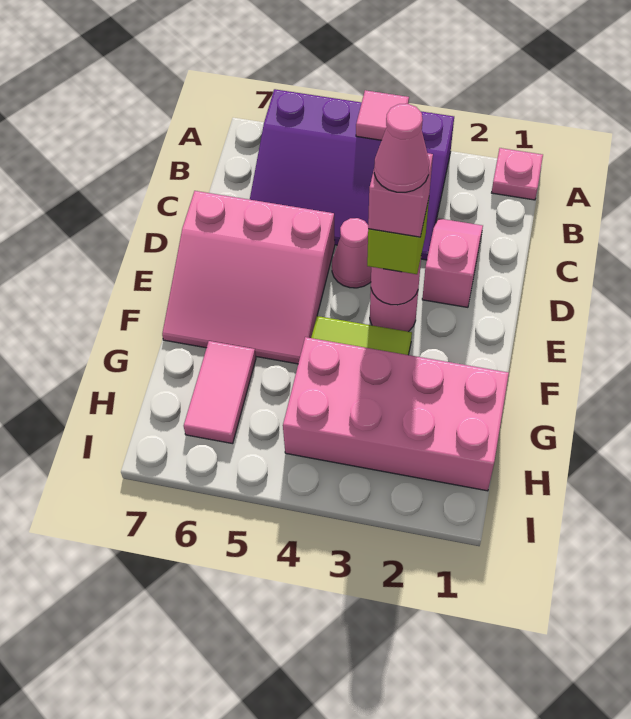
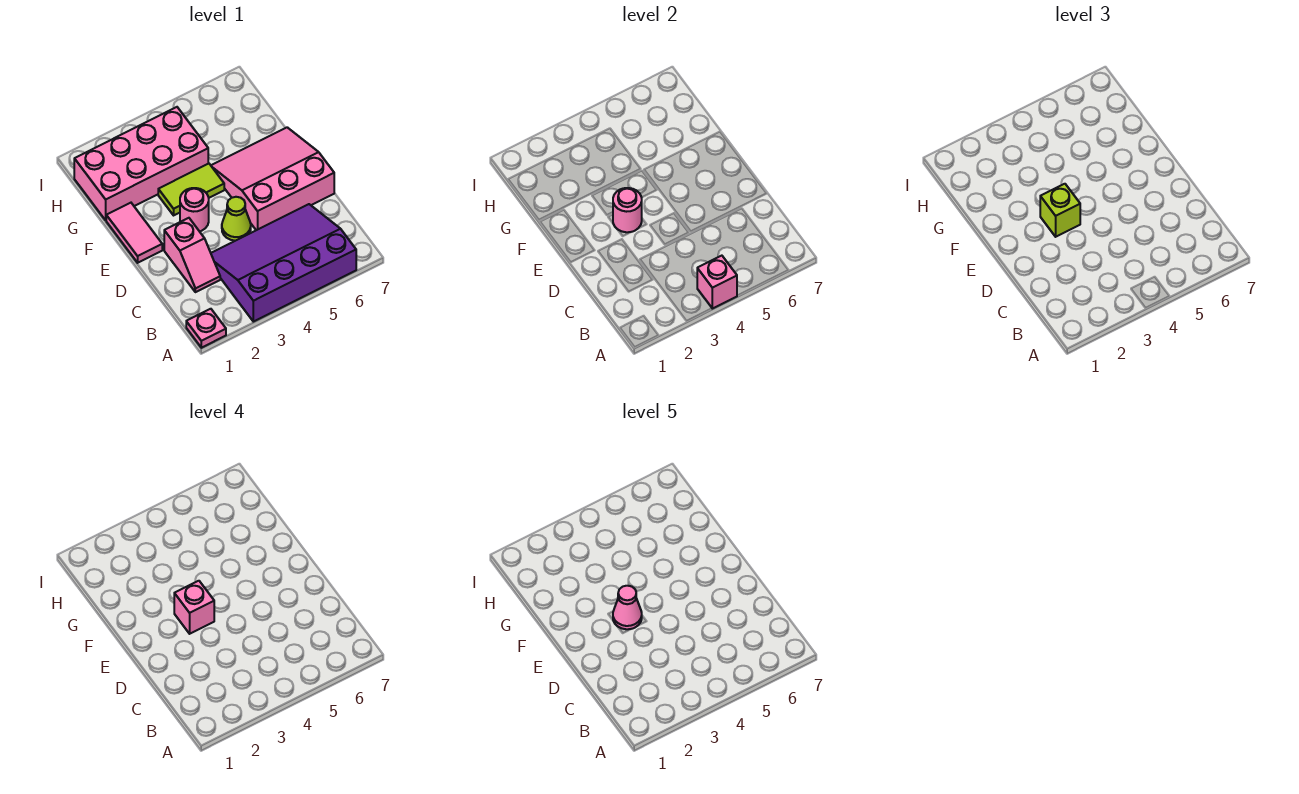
pink 1x1 tile [356,90,409,140] -> pink 1x1 brick [697,256,737,309]
pink 1x1 cone [332,218,371,288] -> lime 1x1 cone [222,197,251,241]
pink 1x2 tile [184,341,256,444] -> pink 1x2 tile moved to [106,203,162,263]

